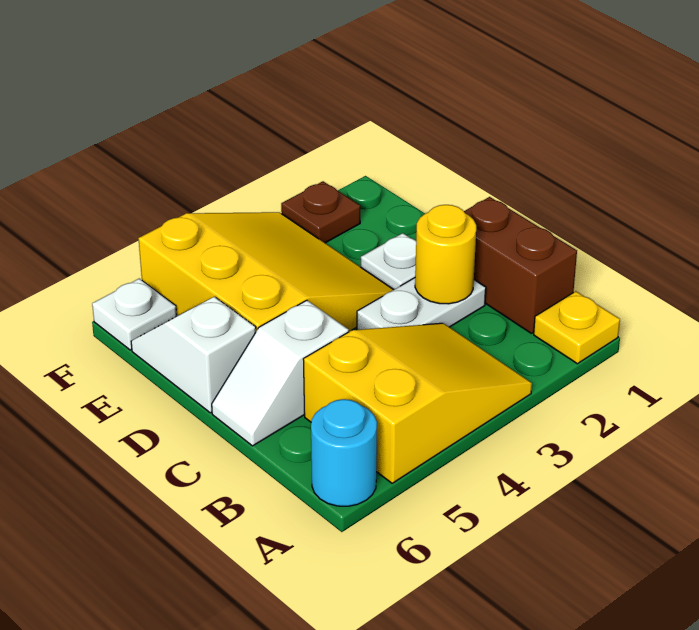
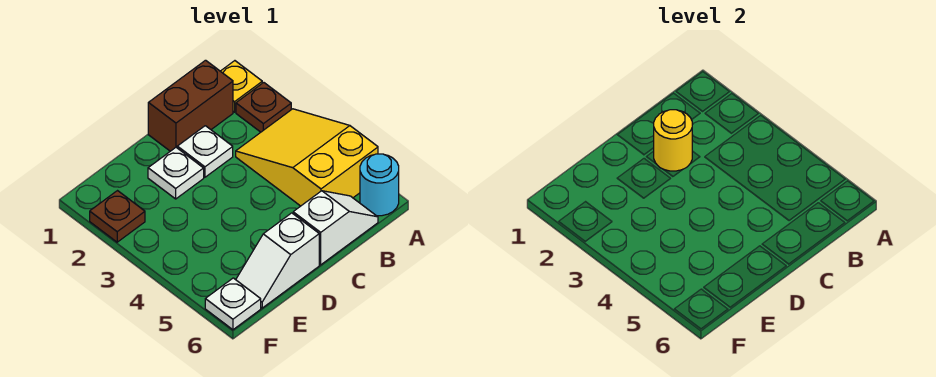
none -> brown 1x1 plate [236,83,291,132]
white 1x2 plate [357,278,486,330] -> white 1x1 plate [177,126,233,177]
white 1x2 slope [212,300,349,446] -> white 1x2 slope turned to [293,191,378,265]
yellow 3x3 slope [138,212,394,332] -> none

